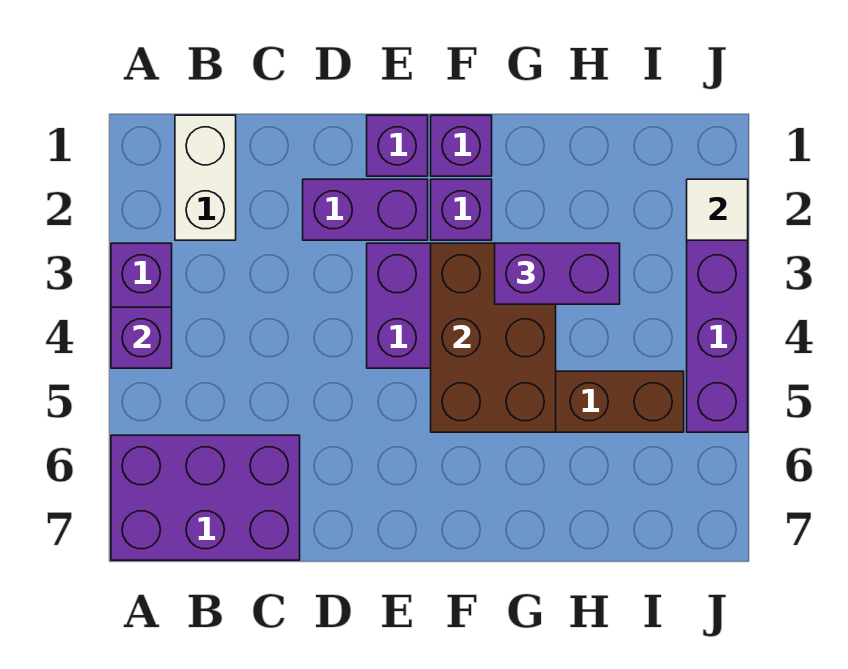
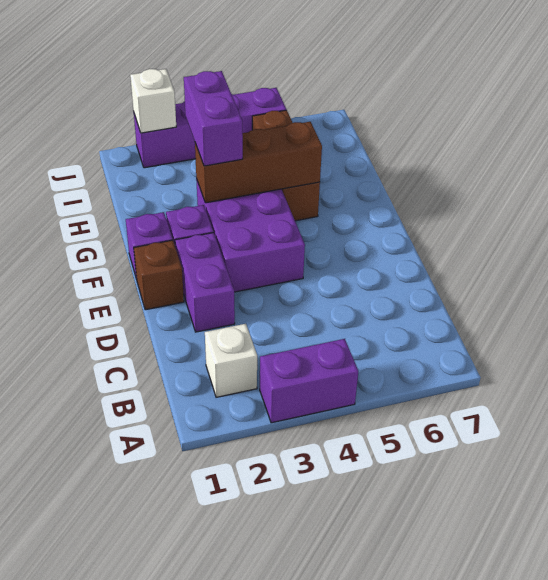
purple 1x1 brick [111,307,172,368] -> none
purple 2x3 brick [111,435,300,560] -> none
white 1x2 brick [175,115,236,240] -> white 1x1 brick [205,324,257,397]
purple 1x1 brick [367,115,428,176] -> brown 1x1 brick [134,240,184,310]
brown 2x3 brick [431,243,556,432] -> brown 1x3 brick [195,122,322,203]
white 1x1 tile [687,179,748,240] -> white 1x1 brick [130,69,176,133]

